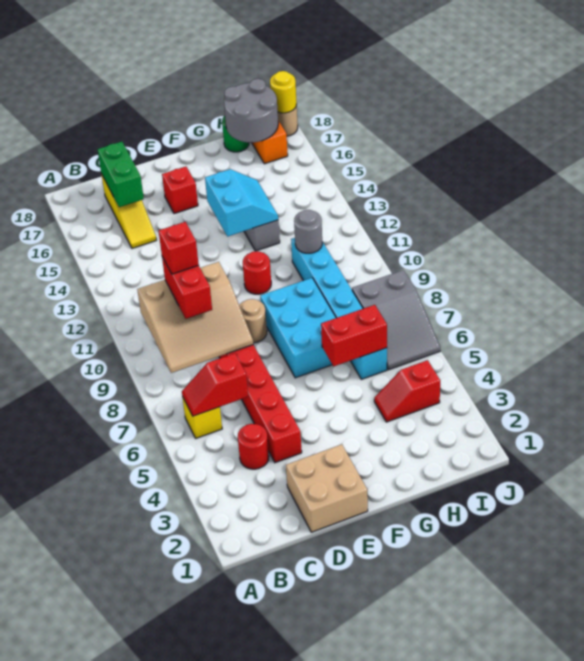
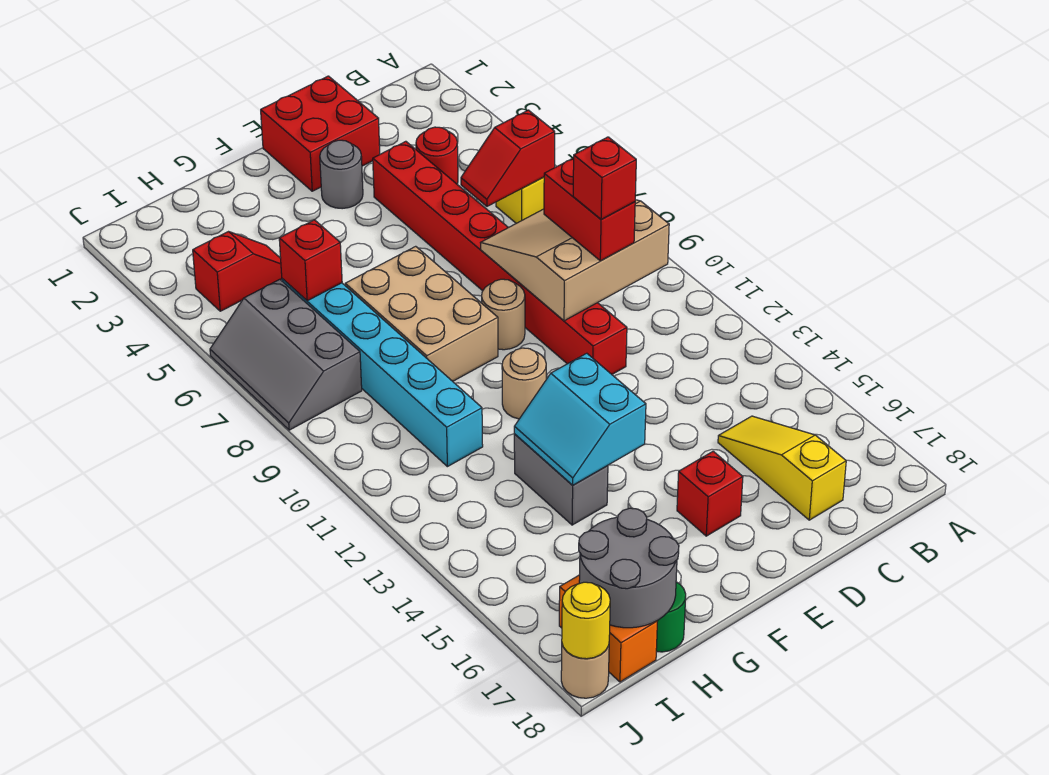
red 1x2 slope [182,353,248,416] -> red 1x2 slope turned to [461,110,555,206]
green 1x2 brick [98,142,144,207] -> none
tan 2x2 brick [286,444,368,532] -> red 2x2 brick [261,76,380,191]
cyan 2x3 brick [260,278,336,378] -> tan 2x3 brick [345,246,498,381]
red 1x1 round brick [243,251,271,294] -> tan 1x1 round brick [502,348,546,419]
red 1x2 brick [321,305,387,366] -> red 1x1 brick [279,220,342,301]
grey 1x1 round brick [294,210,322,253] -> grey 1x1 round brick moved to [320,140,363,209]
grey 2x3 slope [352,270,440,370] -> grey 2x3 slope turned to [210,280,362,430]

